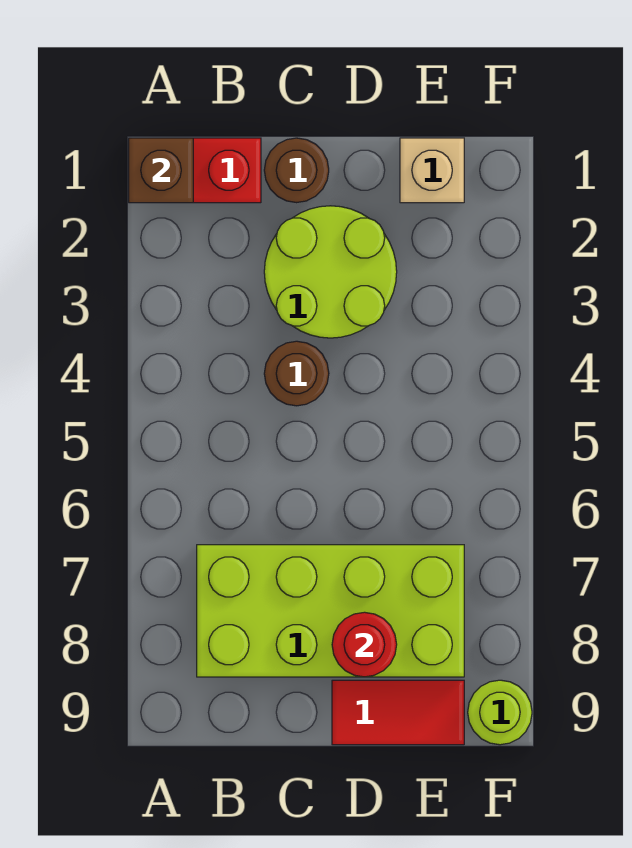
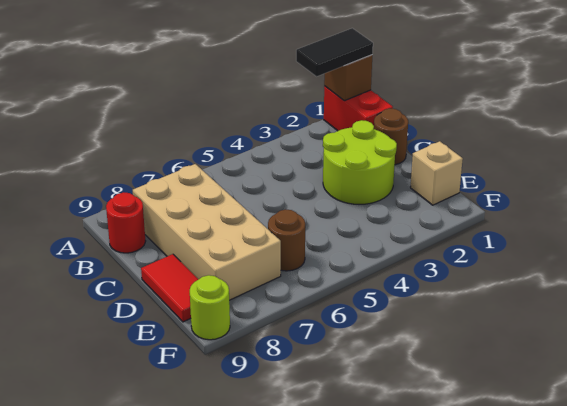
none -> black 1x2 tile [296,28,373,76]
lime 2x4 brick [197,545,464,677] -> tan 2x4 brick [133,164,281,300]
brown 1x1 round brick [264,341,329,406] -> brown 1x1 round brick moved to [268,209,305,271]
red 1x1 round brick [332,612,397,677] -> red 1x1 round brick moved to [106,192,146,253]

